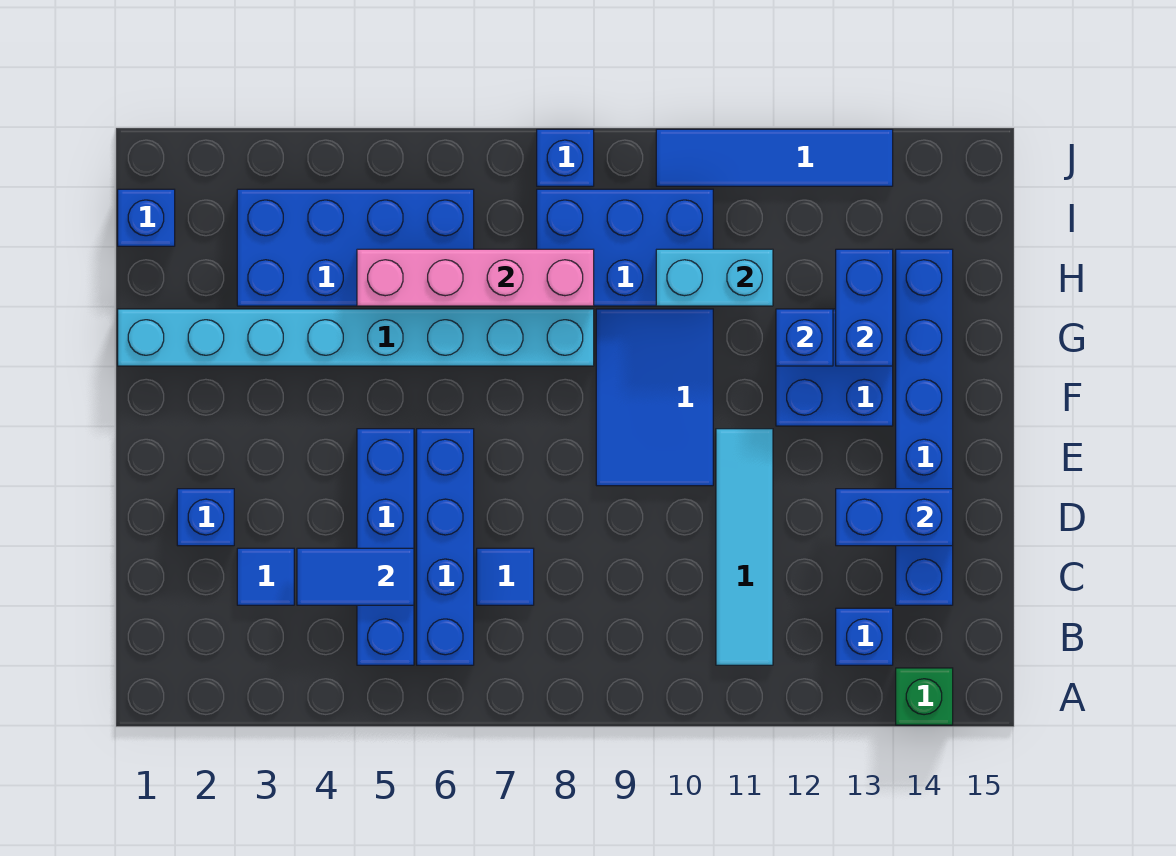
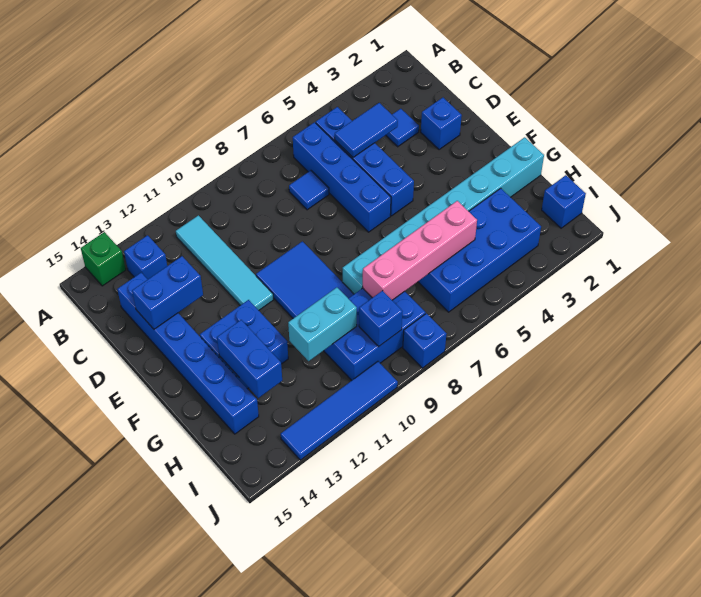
blue 1x1 brick [776,309,833,366] -> blue 1x1 brick moved to [359,291,403,347]

